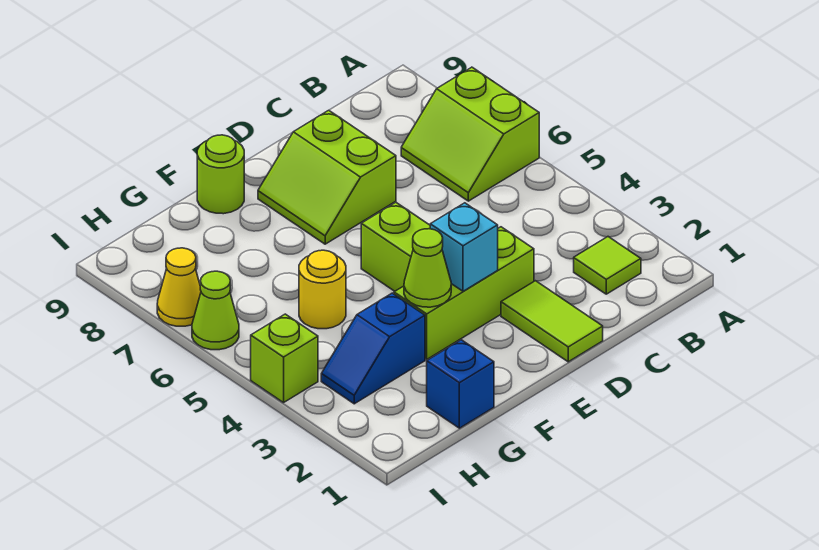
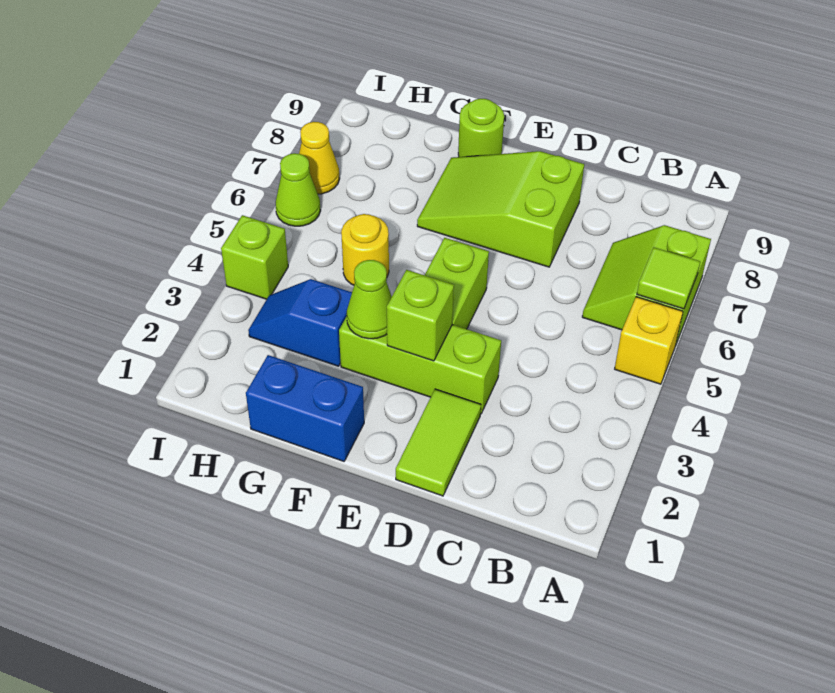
none -> yellow 1x1 brick [615,297,683,384]
lime 1x1 tile [574,237,641,294] -> lime 1x1 tile moved to [637,247,700,309]
lime 2x2 slope [258,110,396,244] -> lime 2x3 slope [417,151,584,267]
cyan 1x1 brick [430,203,498,291] -> lime 1x1 brick [387,270,454,361]
blue 1x1 brick [427,340,494,428] -> blue 1x2 brick [246,355,364,461]

